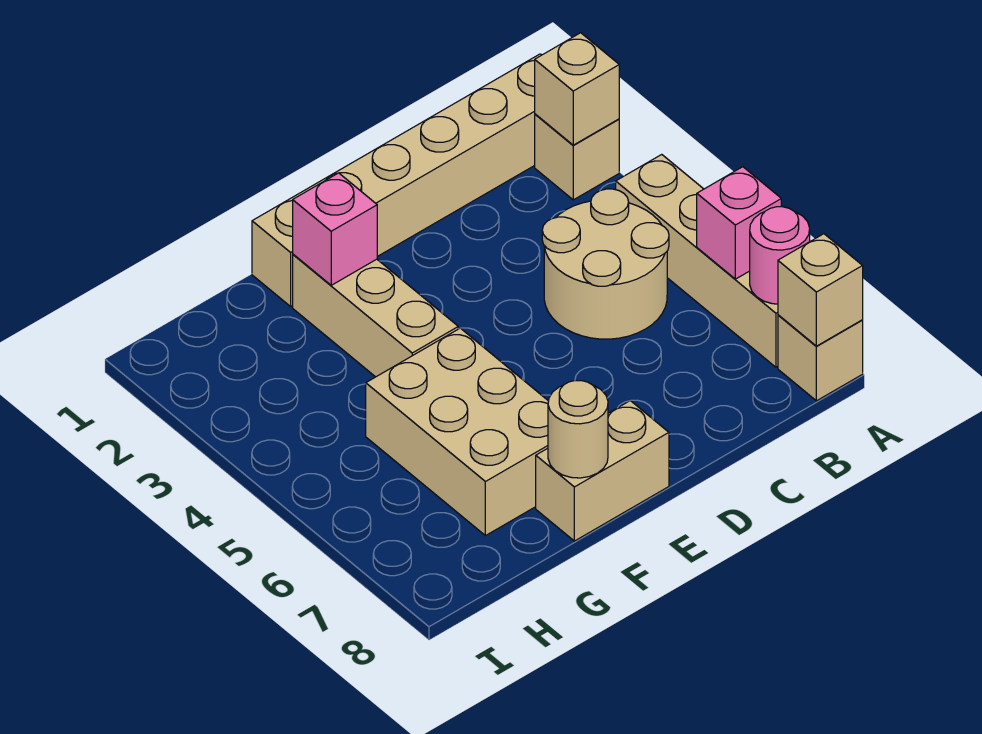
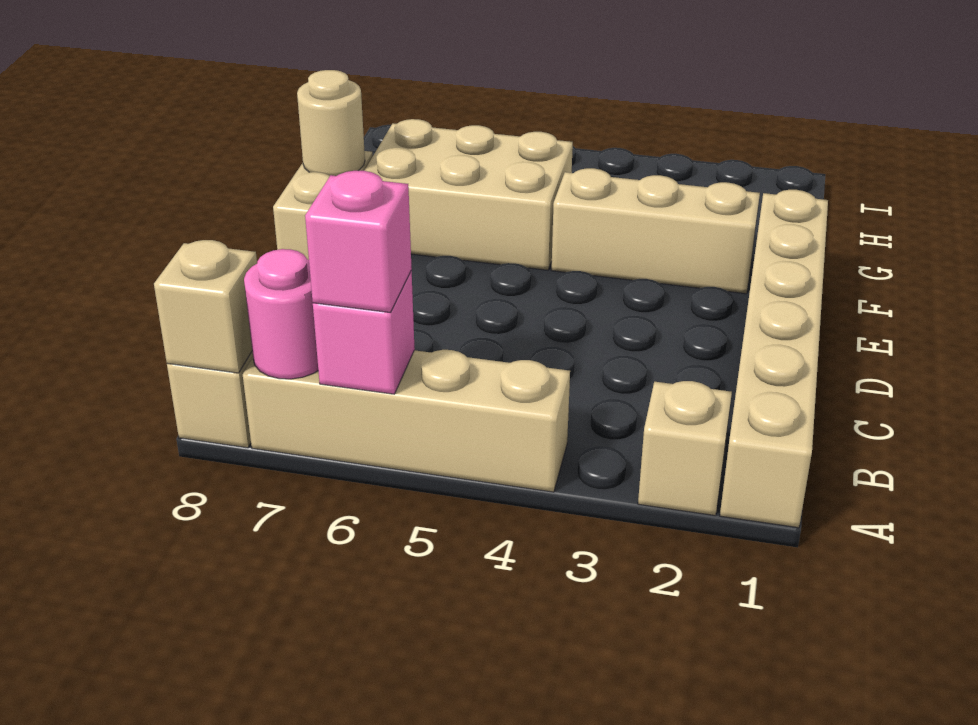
tan 1x1 brick [535,33,619,145] -> none
tan 2x2 round brick [542,189,669,339] -> none
pink 1x1 brick [293,173,377,285] -> pink 1x1 brick moved to [305,171,412,312]

